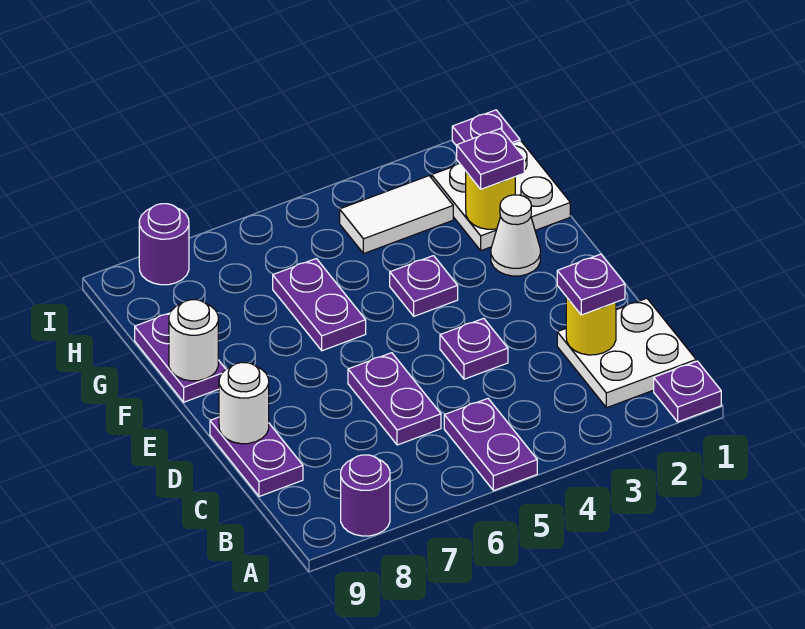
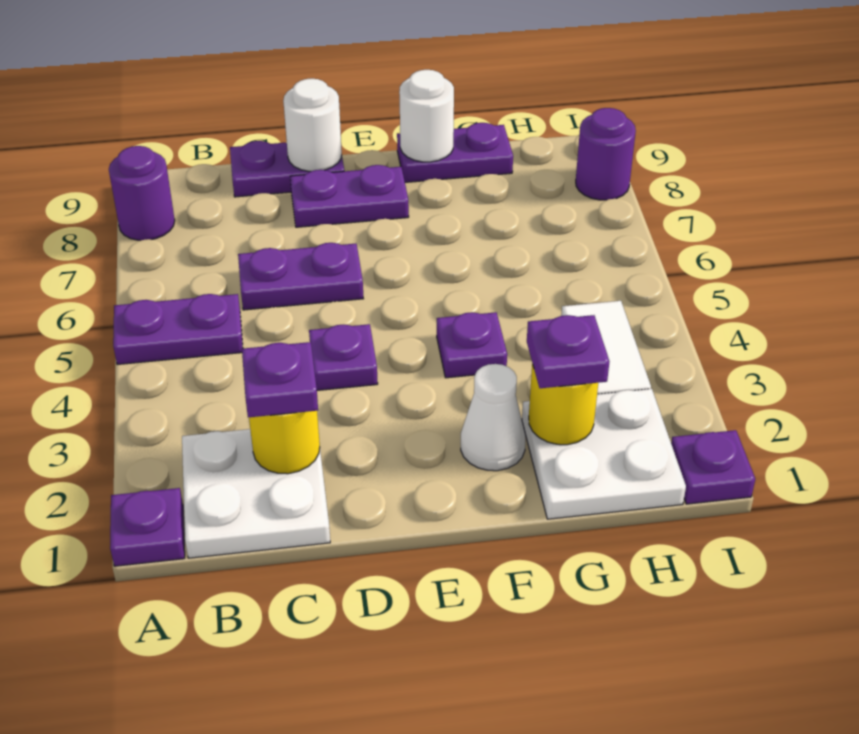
purple 1x2 plate [273,259,366,351] -> purple 1x2 plate moved to [290,165,409,227]

